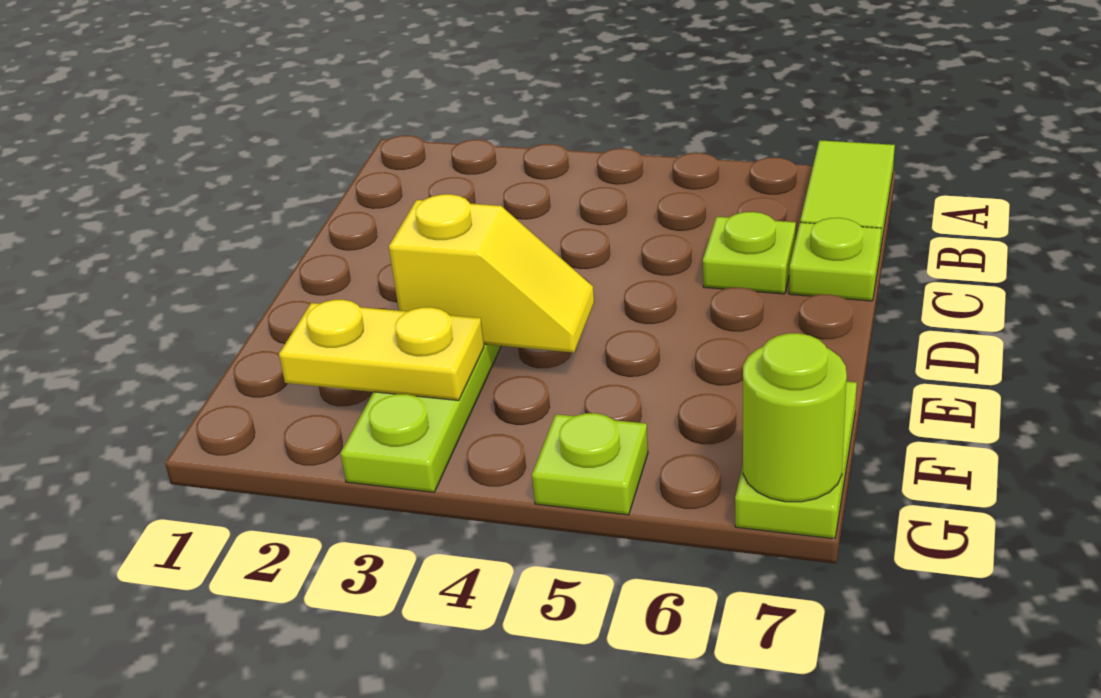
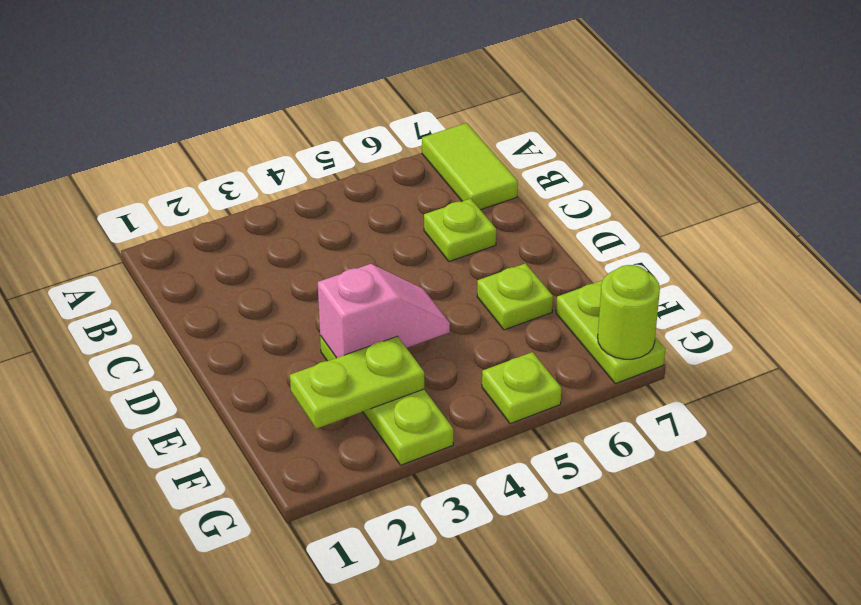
lime 1x1 plate [789,218,881,301] -> lime 1x1 plate moved to [477,263,553,330]
yellow 1x2 slope [389,194,594,353] -> pink 1x2 slope [318,264,450,358]
yellow 1x2 plate [279,300,484,401] -> lime 1x2 plate [290,336,424,429]

